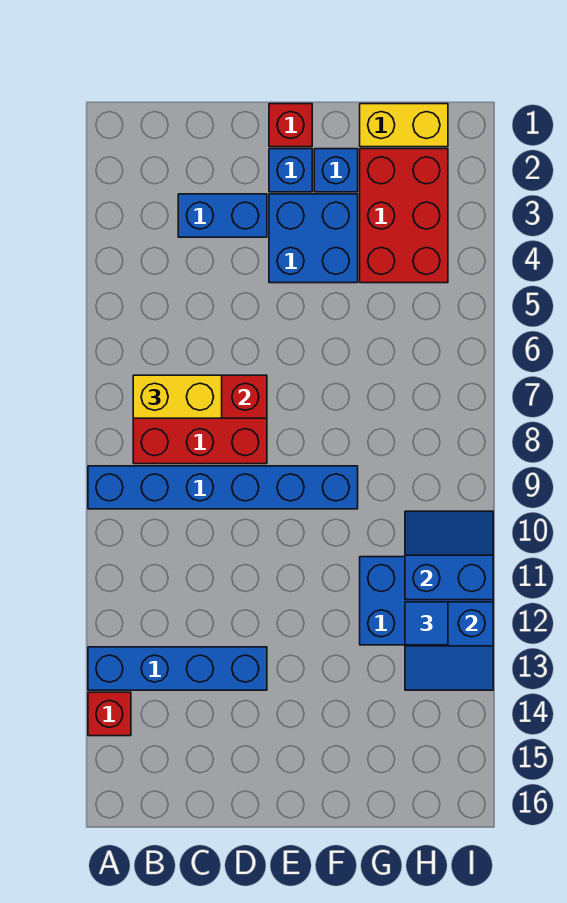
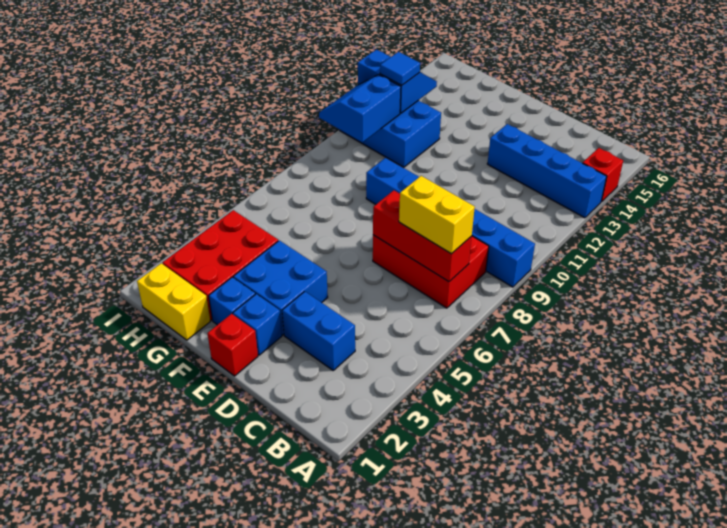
blue 2x2 slope [405,511,493,600] -> blue 2x2 slope turned to [319,75,401,142]

